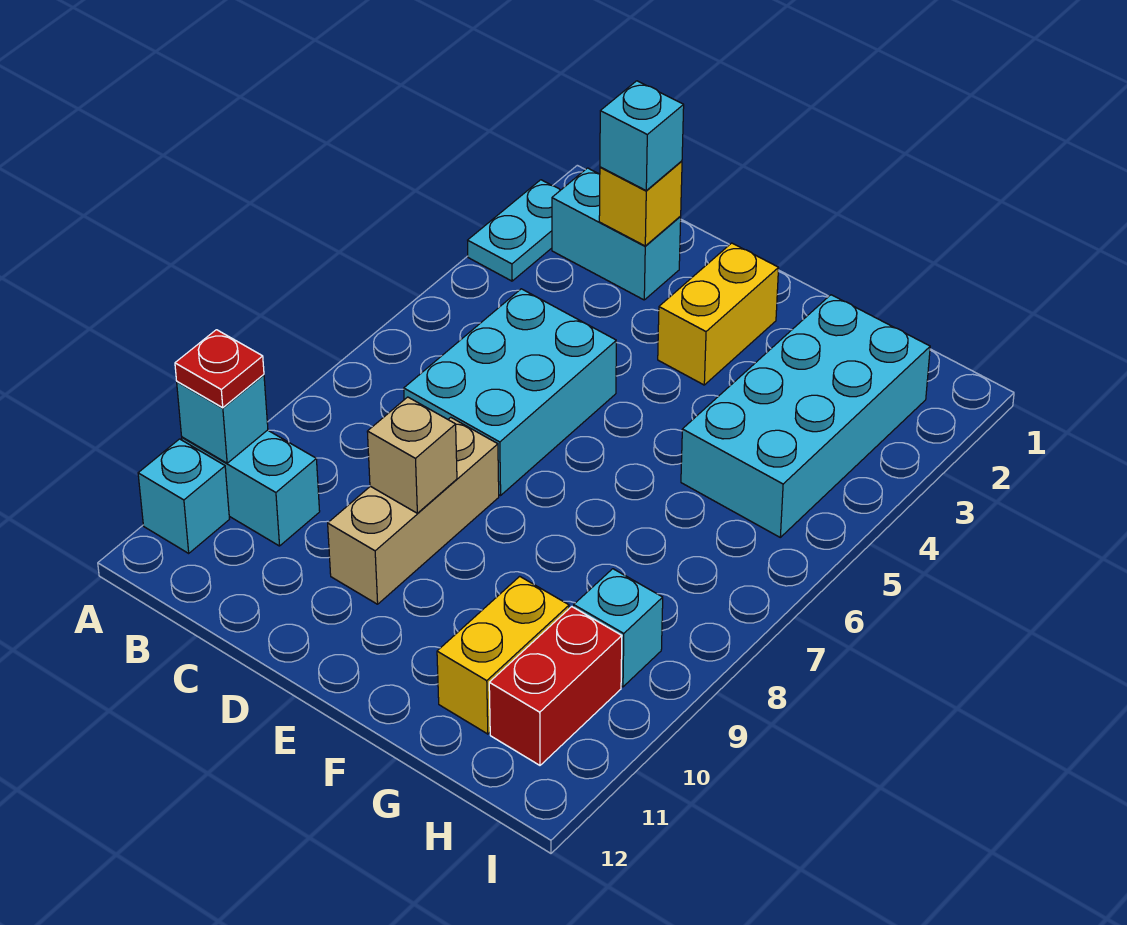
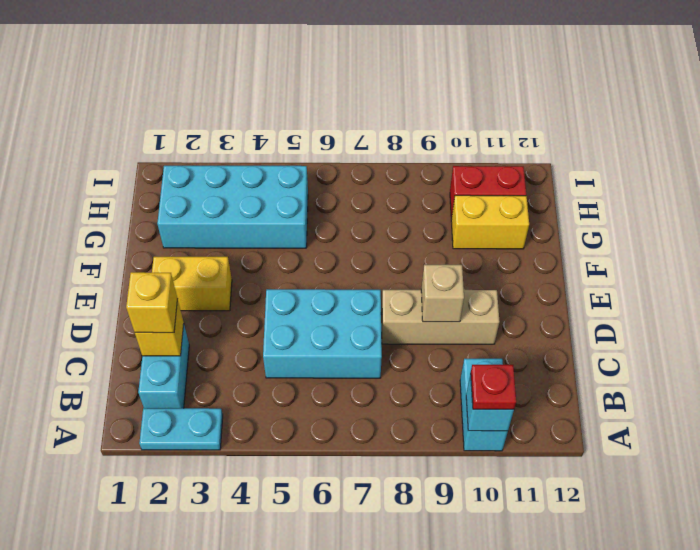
cyan 1x1 brick [138,439,229,553] -> none
cyan 1x1 brick [600,81,684,190] -> yellow 1x1 brick [126,272,178,333]
cyan 1x1 brick [574,569,663,687] -> none

